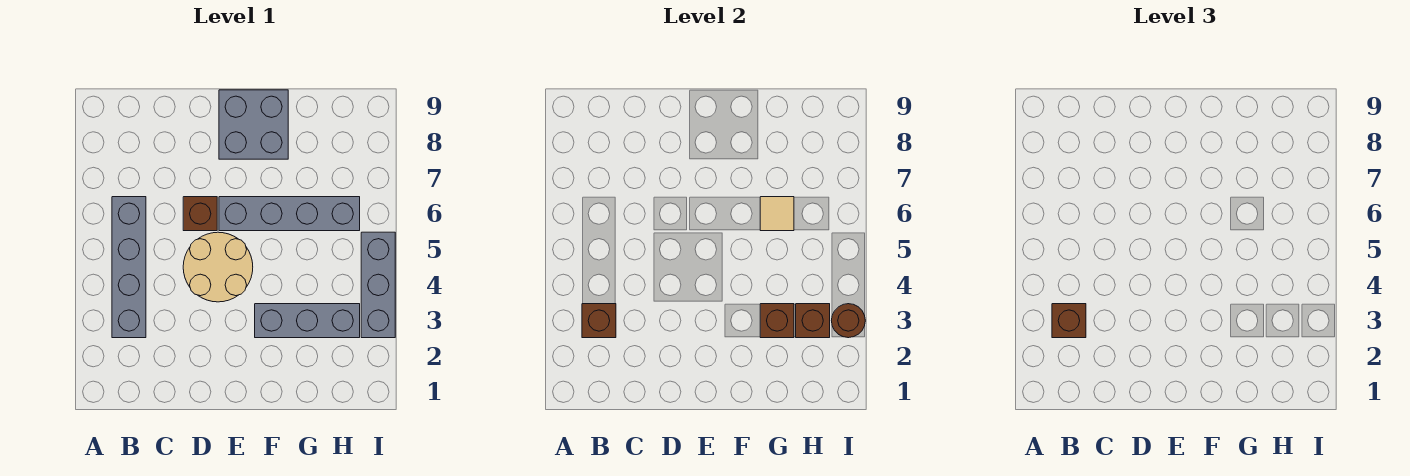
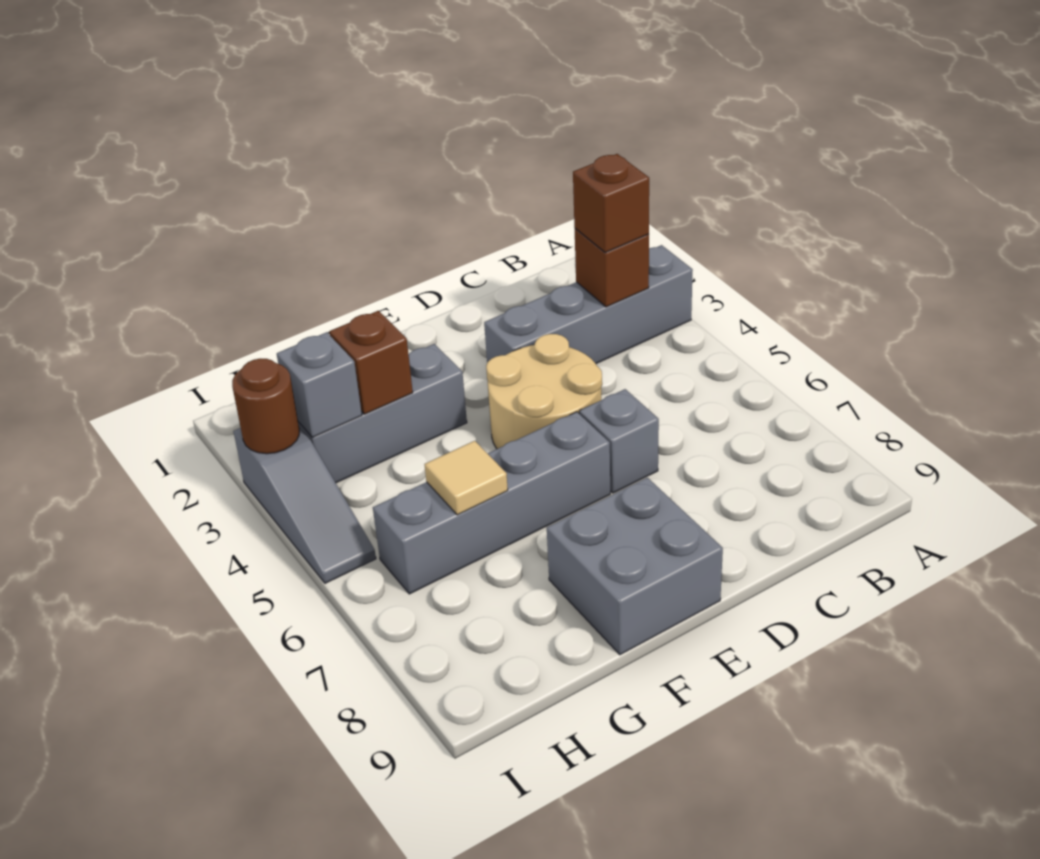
grey 1x4 brick [112,197,146,338] -> grey 1x4 brick turned to [484,245,693,364]
brown 1x1 brick [183,197,217,231] -> grey 1x1 brick [579,389,659,493]
brown 1x1 brick [796,304,830,338] -> grey 1x1 brick [277,332,362,437]
grey 1x3 brick [361,232,395,338] -> grey 1x3 slope [234,427,376,583]

